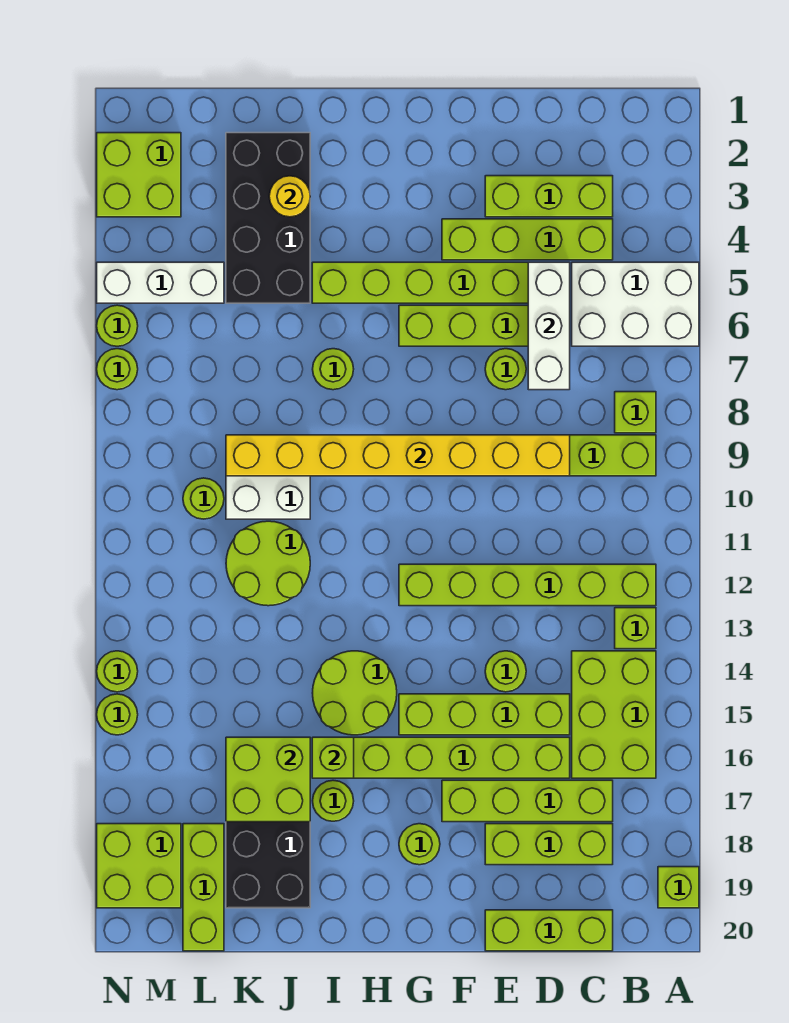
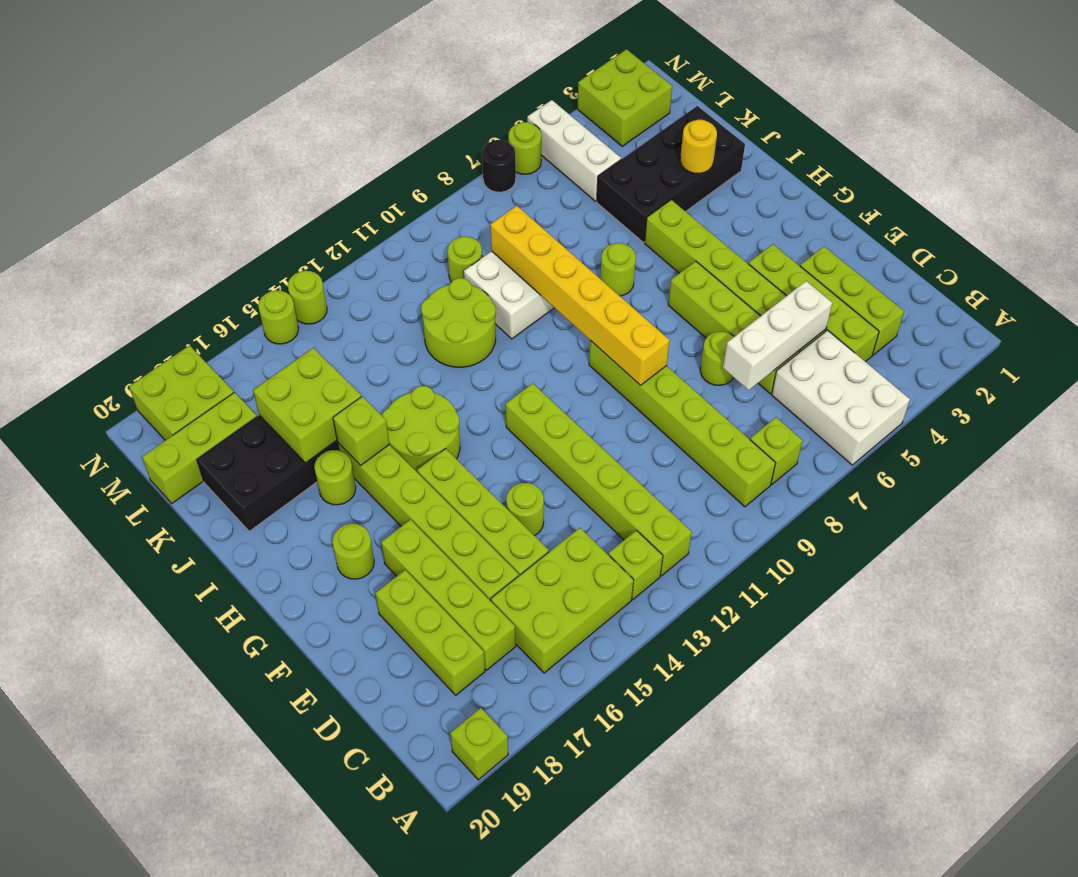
lime 1x3 brick [485,910,613,951] -> none
yellow 1x8 brick [226,435,570,476] -> yellow 1x6 brick [490,206,669,385]
lime 1x1 round brick [97,349,138,390] -> black 1x1 round brick [482,140,516,192]

